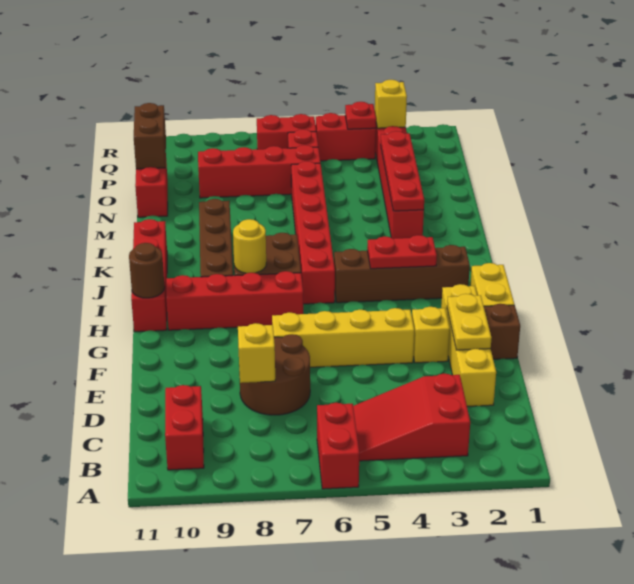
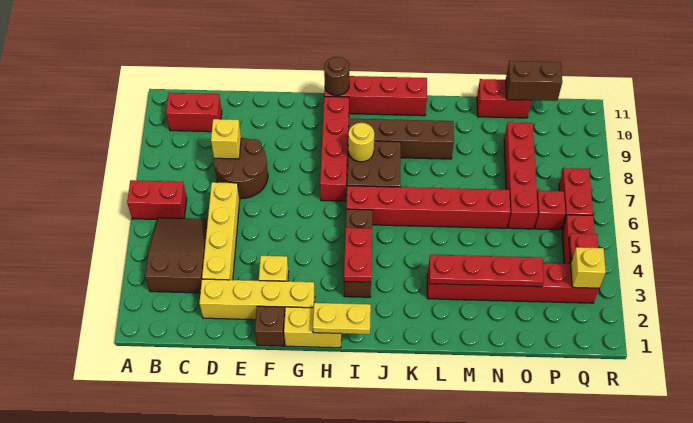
red 2x3 slope [353,374,470,461] -> brown 2x3 slope [145,218,208,293]
yellow 1x2 plate [447,294,491,350] -> yellow 1x2 plate moved to [313,303,371,334]
yellow 1x4 brick [272,308,414,367] -> yellow 1x4 brick moved to [202,182,240,280]
brown 1x4 brick [334,245,470,303] -> brown 1x3 brick [344,209,373,297]

